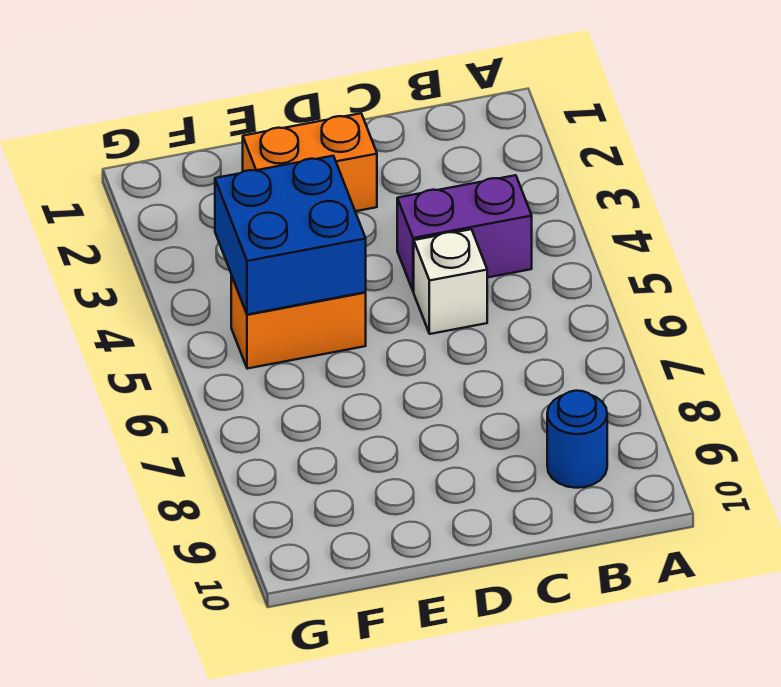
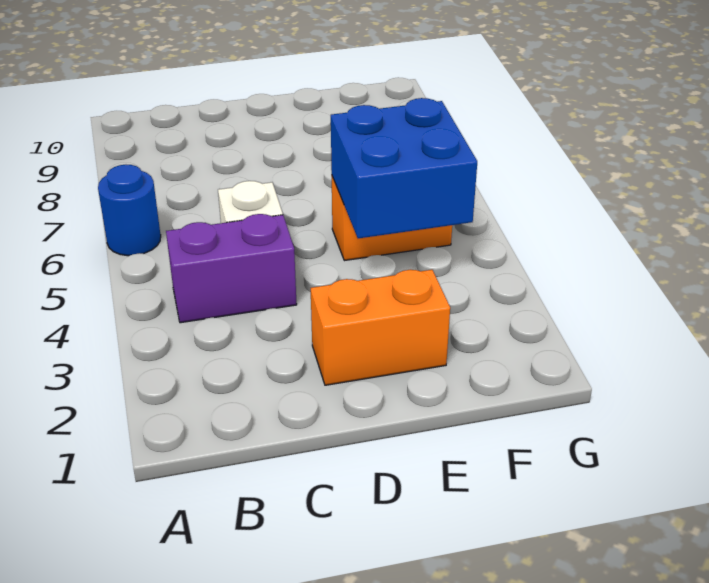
blue 1x1 round brick [547,391,607,488] -> blue 1x1 round brick moved to [98,165,161,256]

